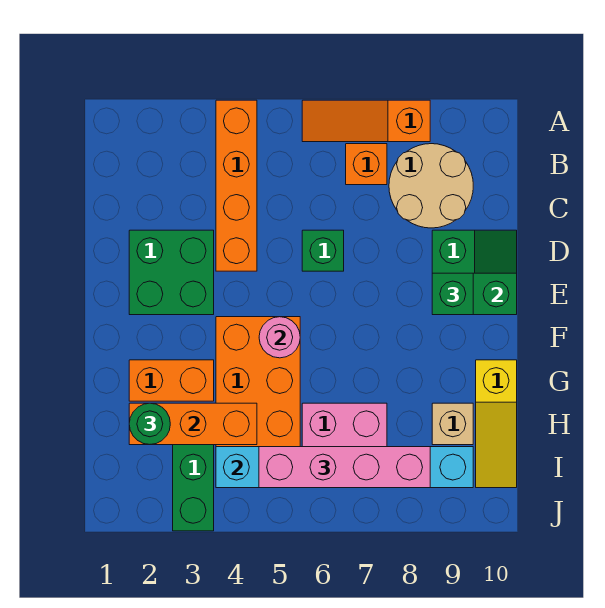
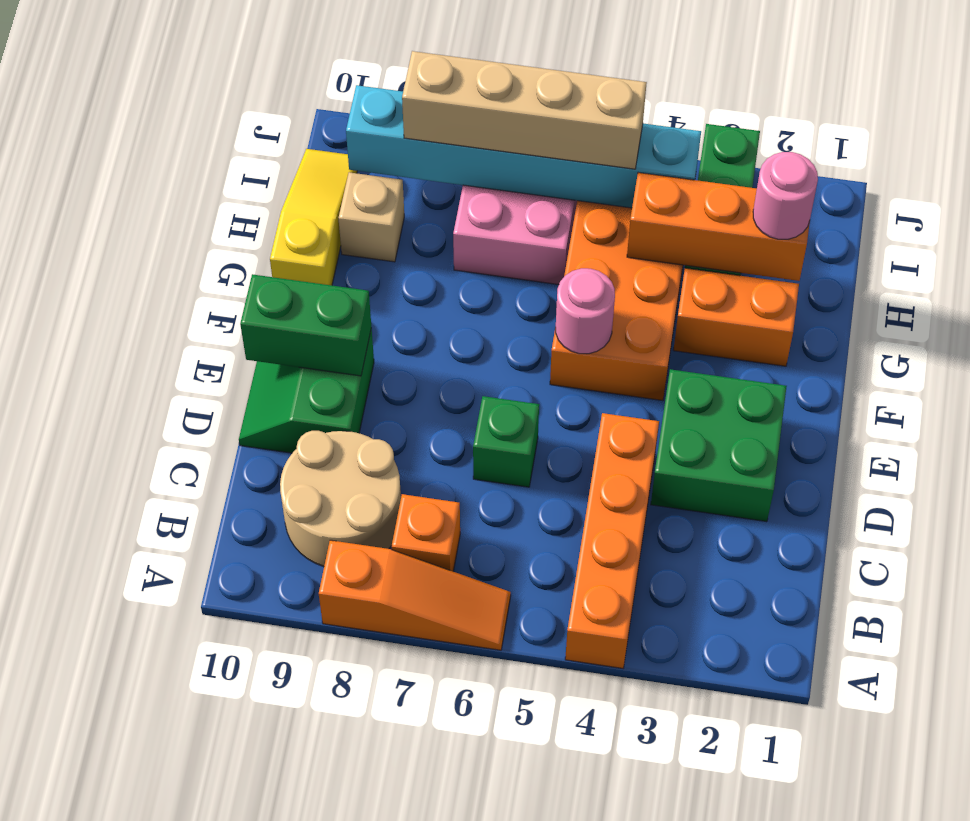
green 1x1 brick [432,273,473,315] -> none
green 1x1 round brick [129,403,170,445] -> pink 1x1 round brick [753,152,818,239]
pink 1x4 brick [259,447,430,488] -> tan 1x4 brick [402,51,647,169]

